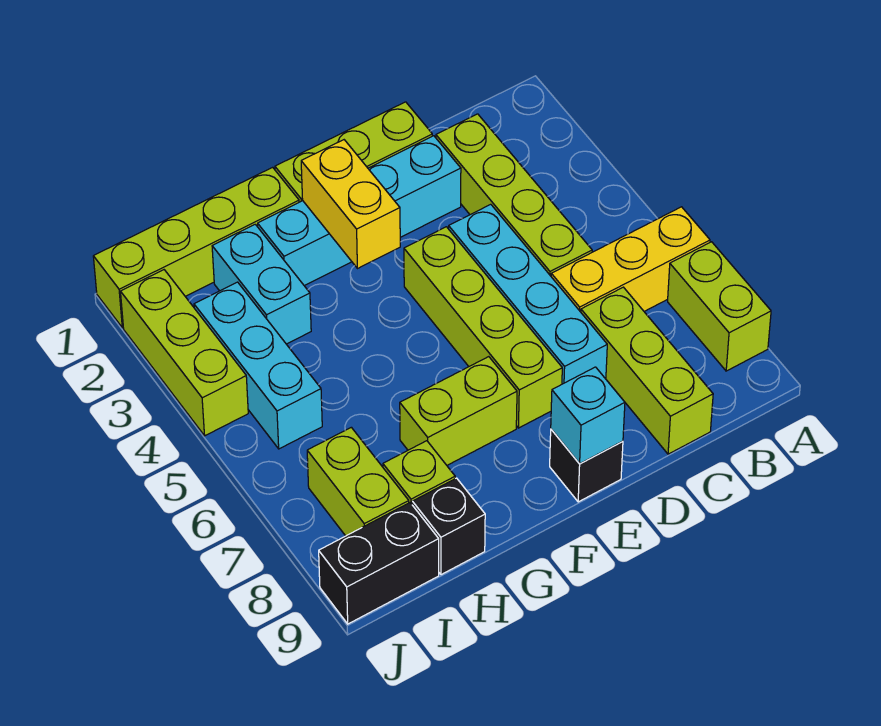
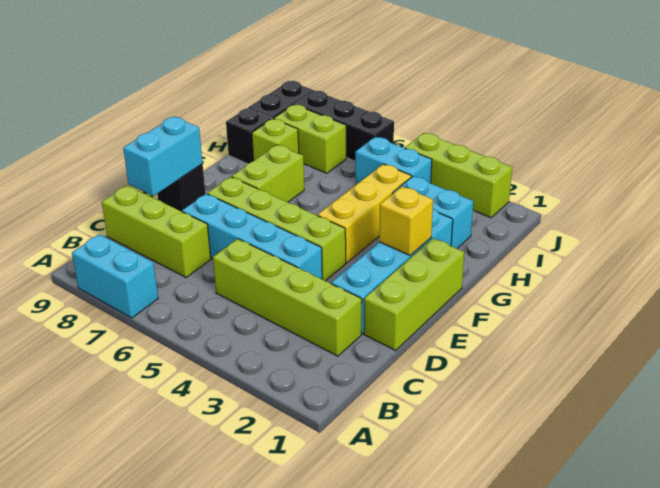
yellow 1x3 brick [551,207,710,312] -> yellow 1x3 brick moved to [318,164,411,263]
lime 1x2 brick [668,242,771,371] -> cyan 1x2 brick [72,234,158,318]
cyan 1x1 brick [551,367,625,464] -> cyan 1x2 brick [123,117,203,196]
yellow 1x2 brick [301,140,400,269] -> yellow 1x1 brick [379,187,433,255]
lime 1x4 brick [93,167,299,328] -> none
cyan 1x3 brick [194,282,322,449] -> cyan 1x2 brick [355,137,432,184]
none -> black 1x3 brick [295,91,394,161]

